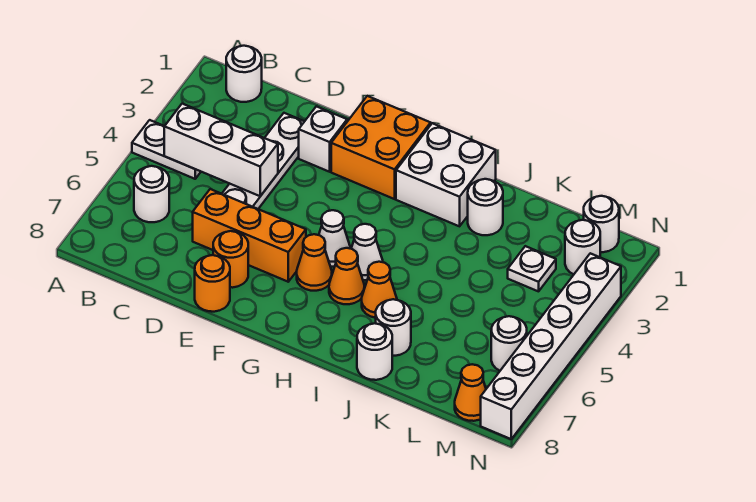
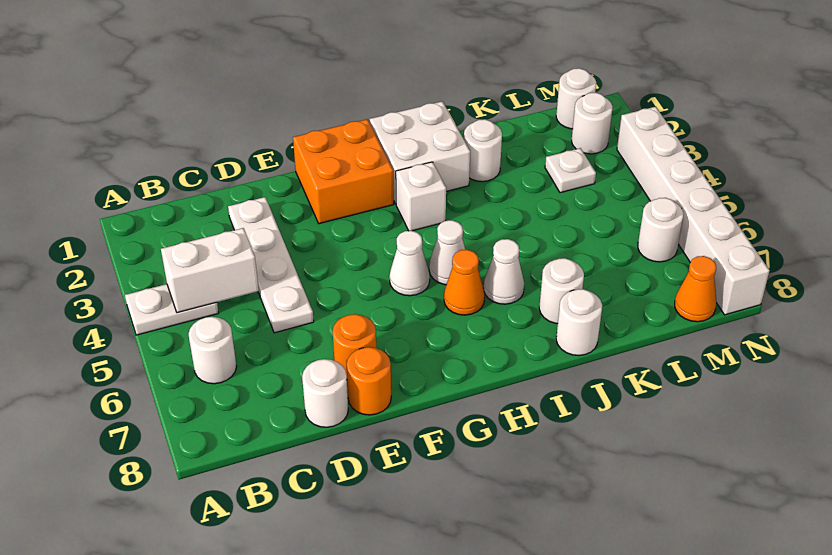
white 1x1 round brick [226,46,262,102] -> white 1x1 round brick moved to [302,359,348,427]
white 1x3 brick [164,104,278,196] -> white 1x2 brick [161,228,259,313]
orange 1x3 brick [193,189,306,282] -> none
white 1x1 brick [299,106,347,172] -> white 1x1 brick moved to [396,162,446,231]
orange 1x1 cone [297,234,332,291] -> none
orange 1x1 cone [362,262,397,318] -> white 1x1 cone [484,239,524,304]

